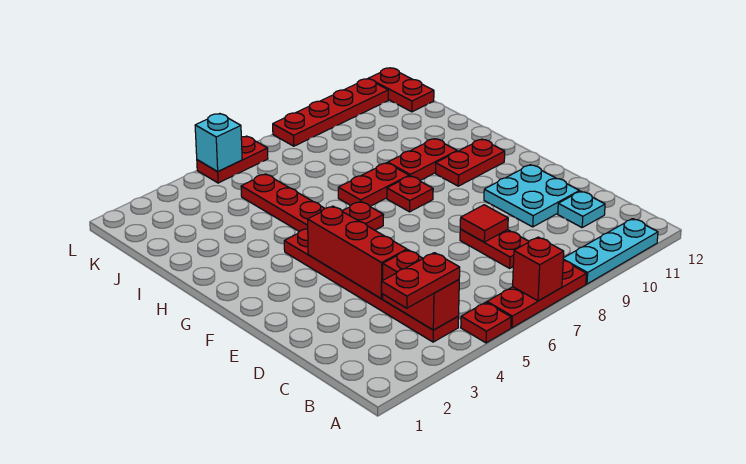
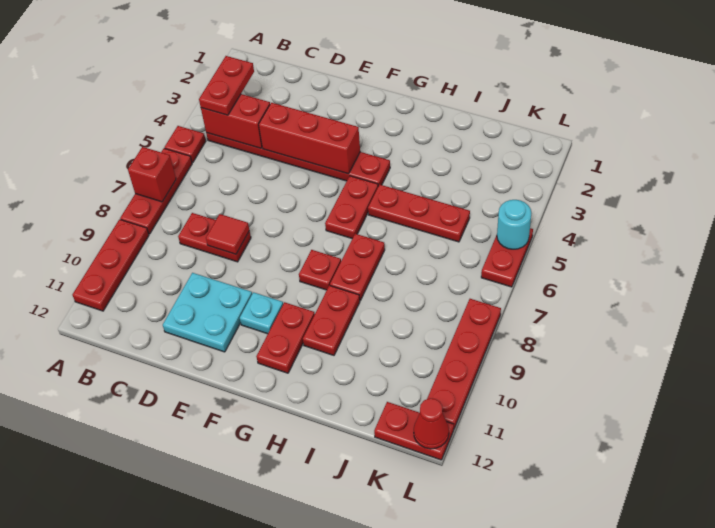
cyan 1x3 plate [563,219,658,284] -> red 1x3 plate [72,219,149,311]
cyan 1x1 plate [558,191,605,227] -> cyan 1x1 plate moved to [240,292,283,334]
cyan 1x1 brick [195,114,242,172] -> cyan 1x1 round brick [497,200,531,249]
none -> red 1x1 cone [414,398,449,449]

